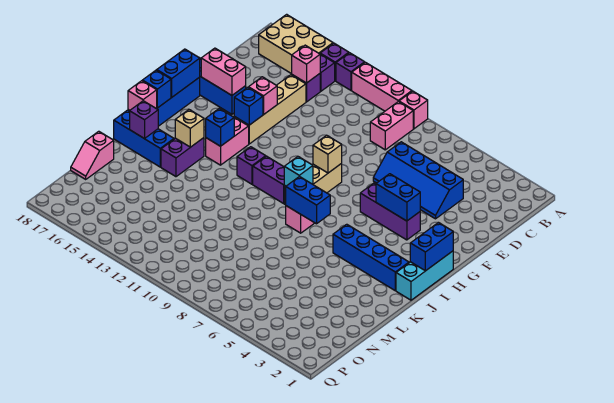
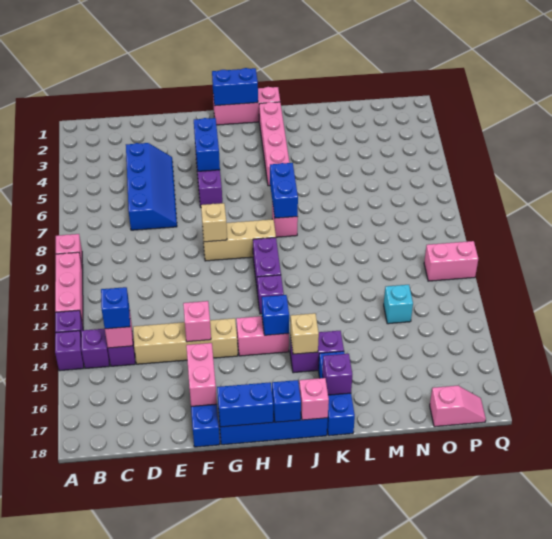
tan 2x3 brick [259,14,333,74] -> none
pink 1x2 brick [370,102,413,150] -> pink 1x2 brick moved to [424,241,478,281]
blue 1x1 brick [234,87,263,125] -> blue 1x1 brick moved to [101,287,130,329]
cyan 1x3 brick [396,251,453,300] -> pink 1x3 brick [213,87,280,125]
cyan 1x1 brick [284,157,313,186] -> cyan 1x1 brick moved to [384,285,413,324]
blue 1x4 brick [333,224,409,291] -> pink 1x4 brick [259,102,289,186]
pink 1x2 slope [71,131,114,179] -> pink 1x2 slope moved to [430,386,486,427]

